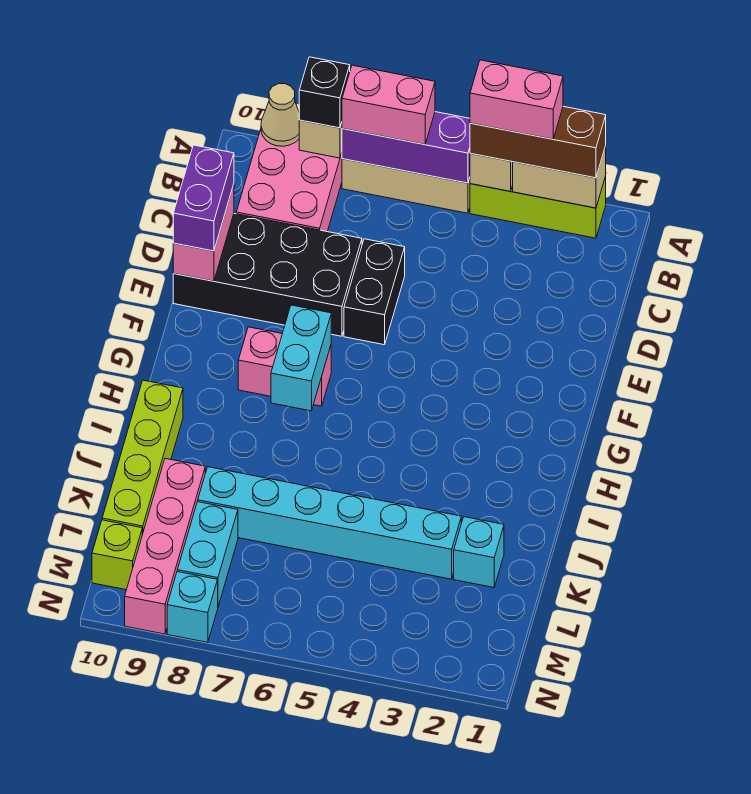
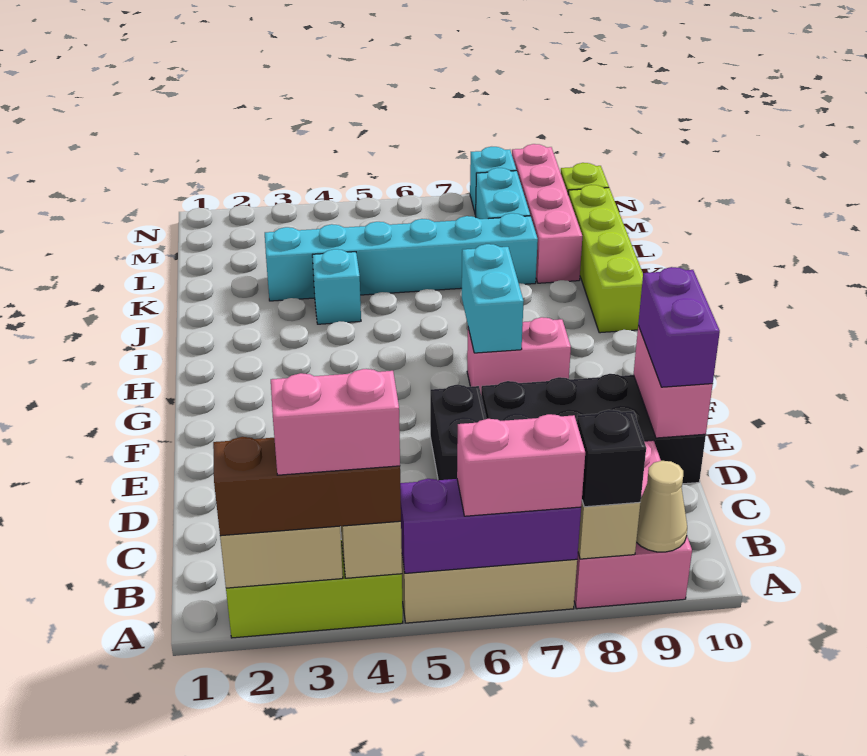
cyan 1x1 brick [454,517,504,588] -> cyan 1x1 brick moved to [312,249,361,324]

